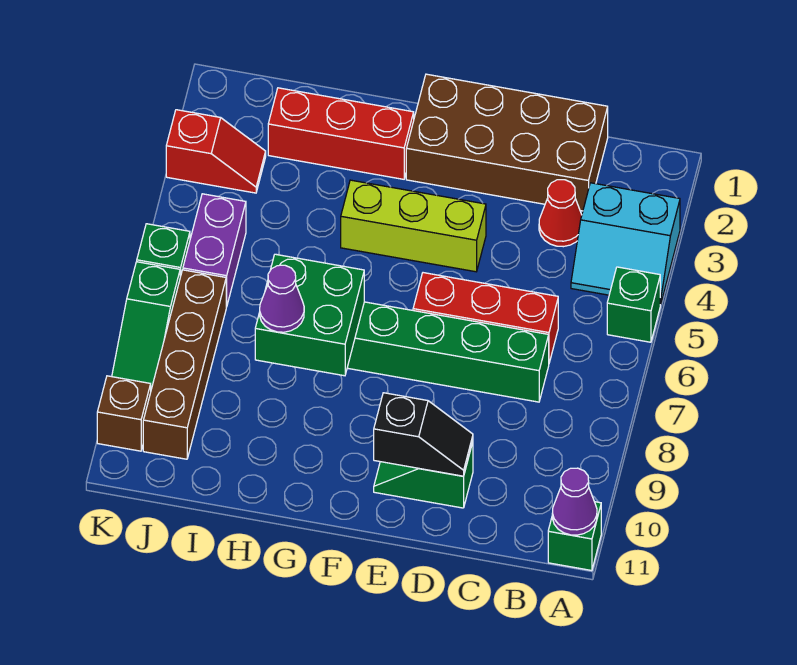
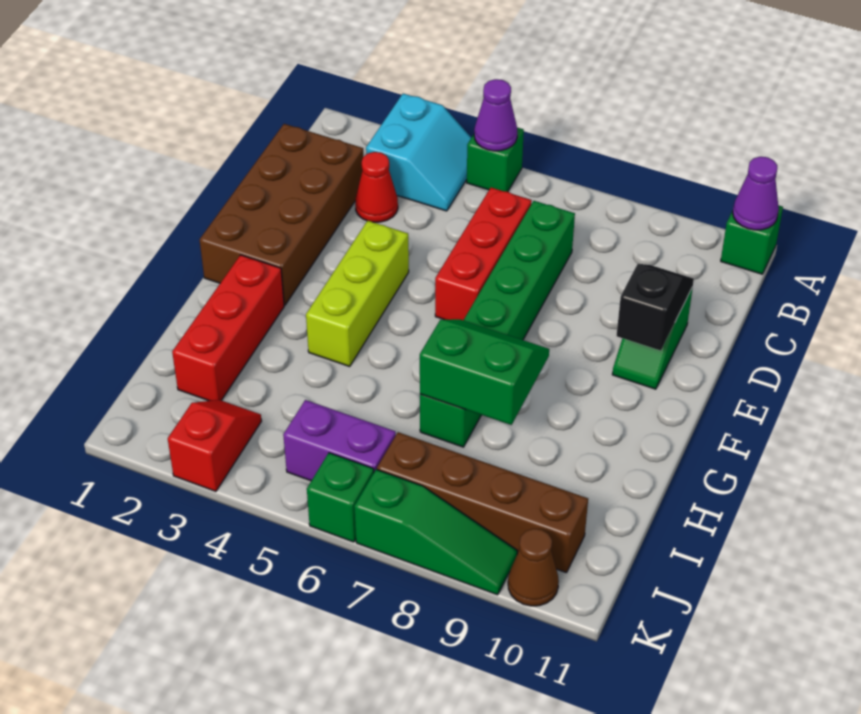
green 2x2 brick [255,254,364,376] -> green 2x2 slope [420,319,549,425]
purple 1x1 cone [260,265,304,332] -> purple 1x1 cone moved to [474,79,517,151]
brown 1x1 brick [97,376,151,451] -> brown 1x1 cone [508,529,559,606]

